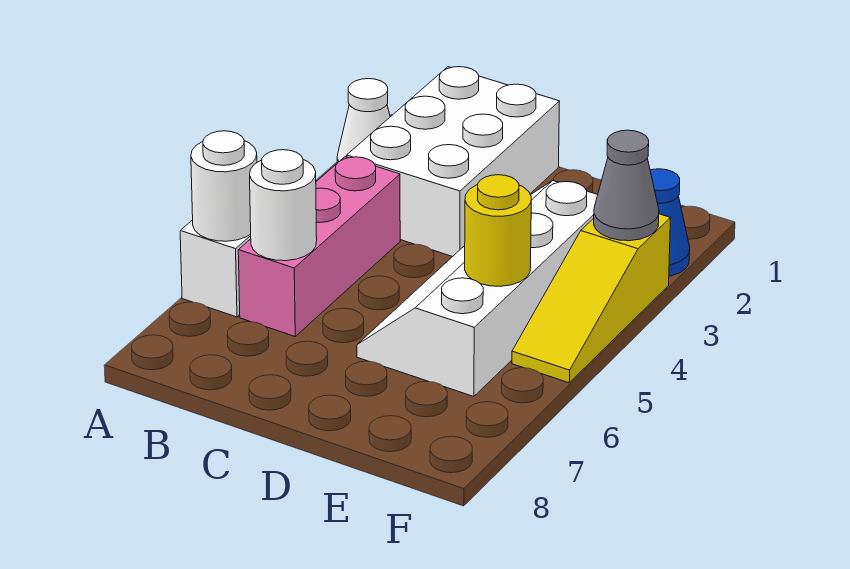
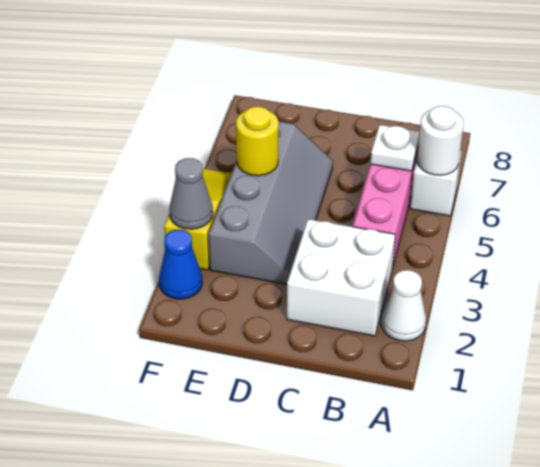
white 2x3 brick [347,67,560,257] -> white 2x2 brick [287,219,395,336]
white 1x1 round brick [250,150,317,261] -> white 1x1 plate [371,125,420,171]
white 2x4 slope [357,181,598,397] -> grey 2x4 slope [208,121,333,284]

